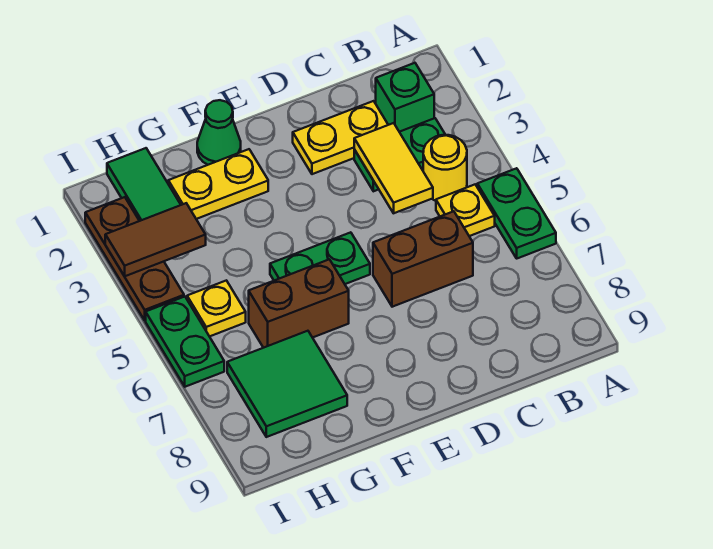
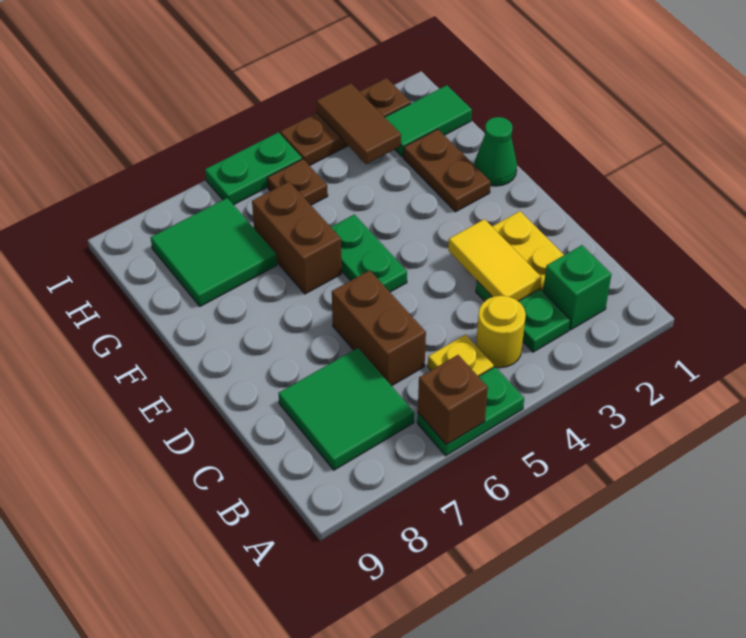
none -> brown 1x1 brick [418,355,488,445]
none -> green 2x2 tile [278,348,414,470]
yellow 1x2 tile [354,123,433,213] -> yellow 1x2 tile turned to [448,219,542,301]
yellow 1x2 plate [168,149,268,219] -> brown 1x2 plate [404,129,491,212]
yellow 1x1 plate [187,280,246,336] -> brown 1x1 plate [267,159,328,205]

